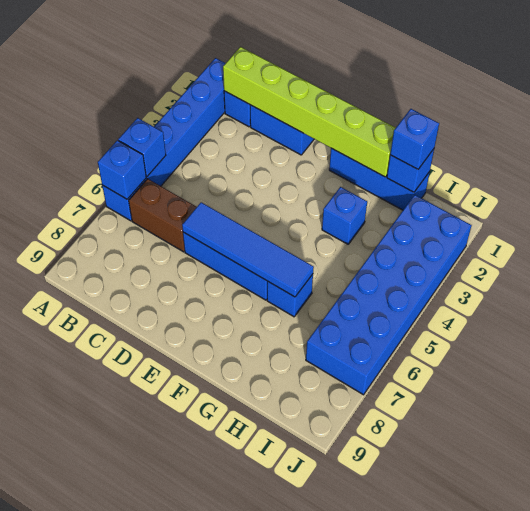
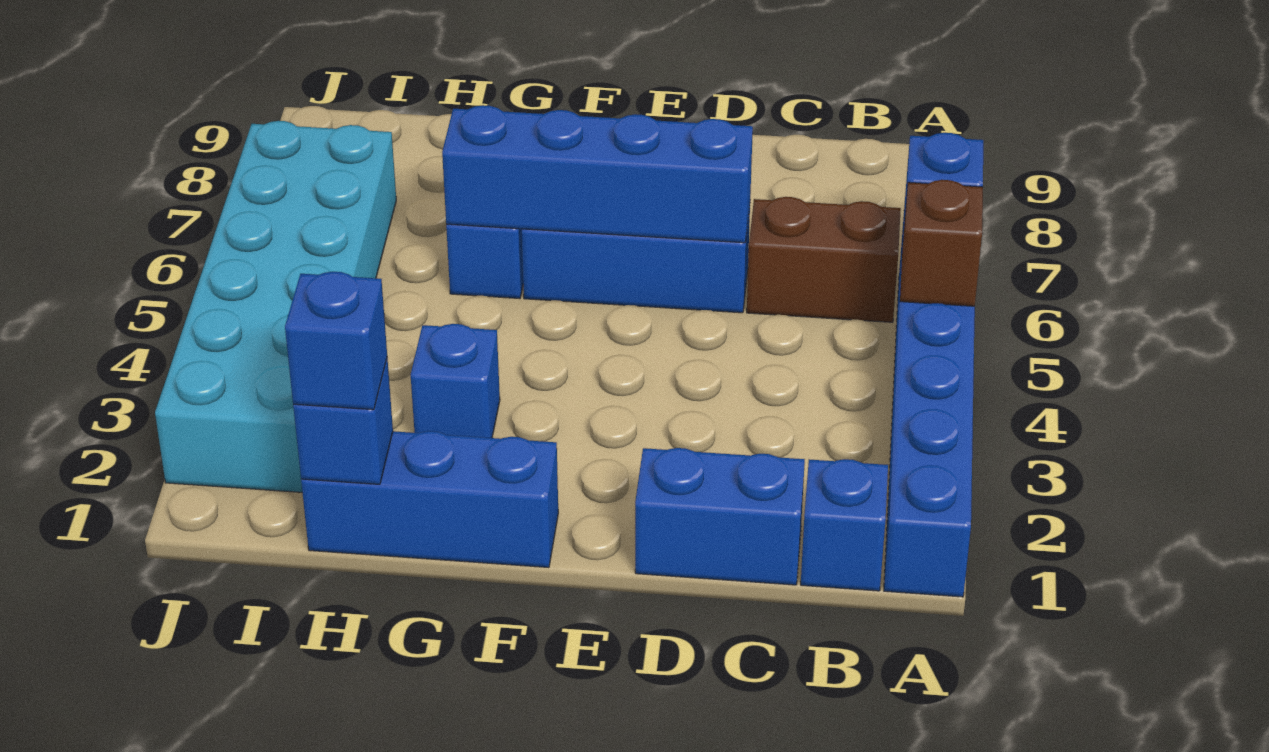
blue 1x1 brick [118,118,166,176] -> brown 1x1 brick [900,180,983,306]
lime 1x6 brick [223,47,396,177] -> none
blue 1x4 tile [182,202,314,297] -> blue 1x4 brick [442,105,753,243]
blue 2x6 brick [306,195,472,395] -> cyan 2x6 brick [155,121,396,492]

